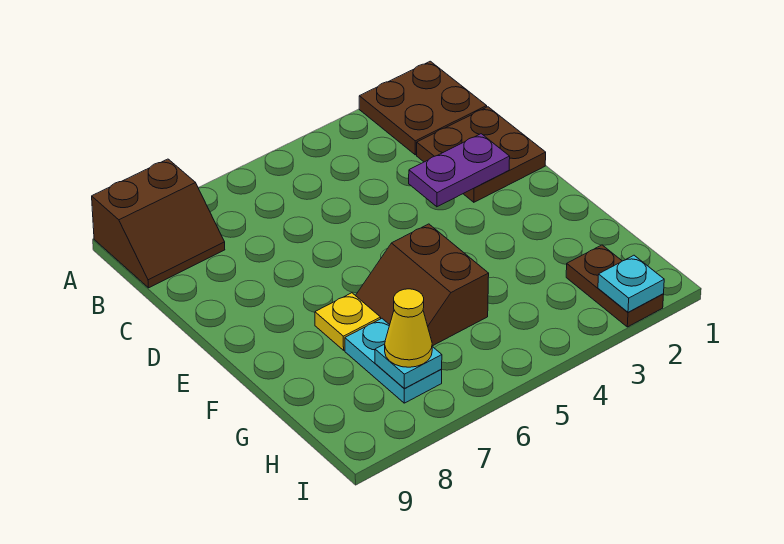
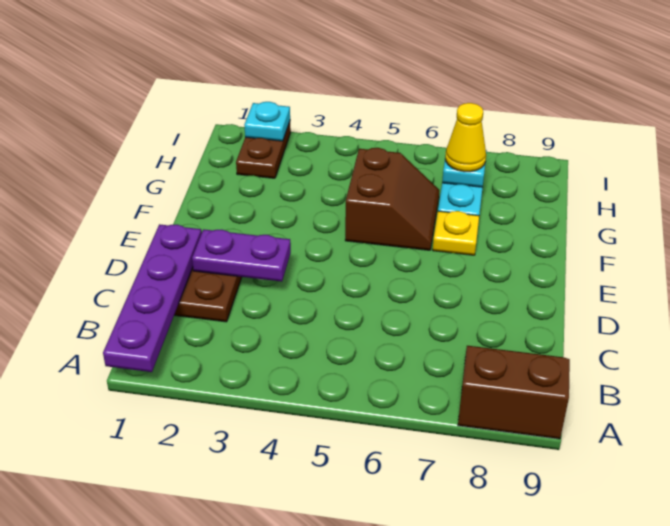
brown 2x2 plate [359,61,487,155] -> none
none -> purple 1x4 plate [103,224,202,372]

